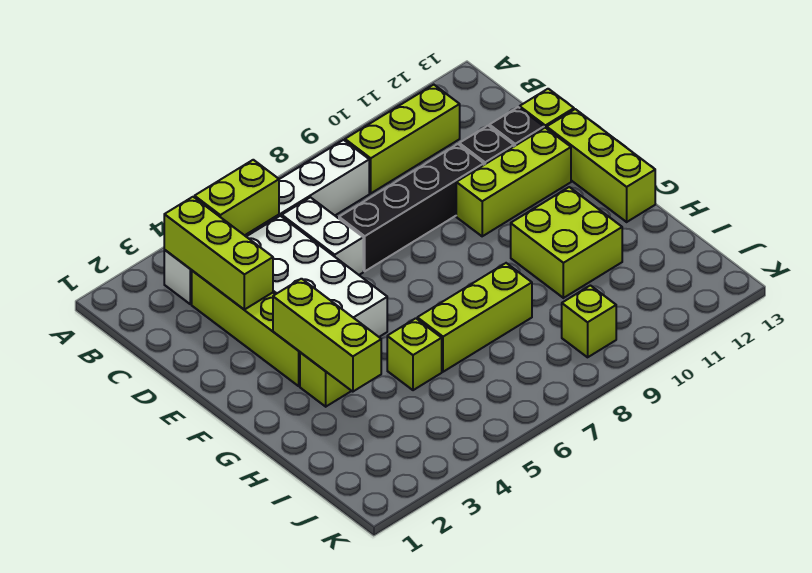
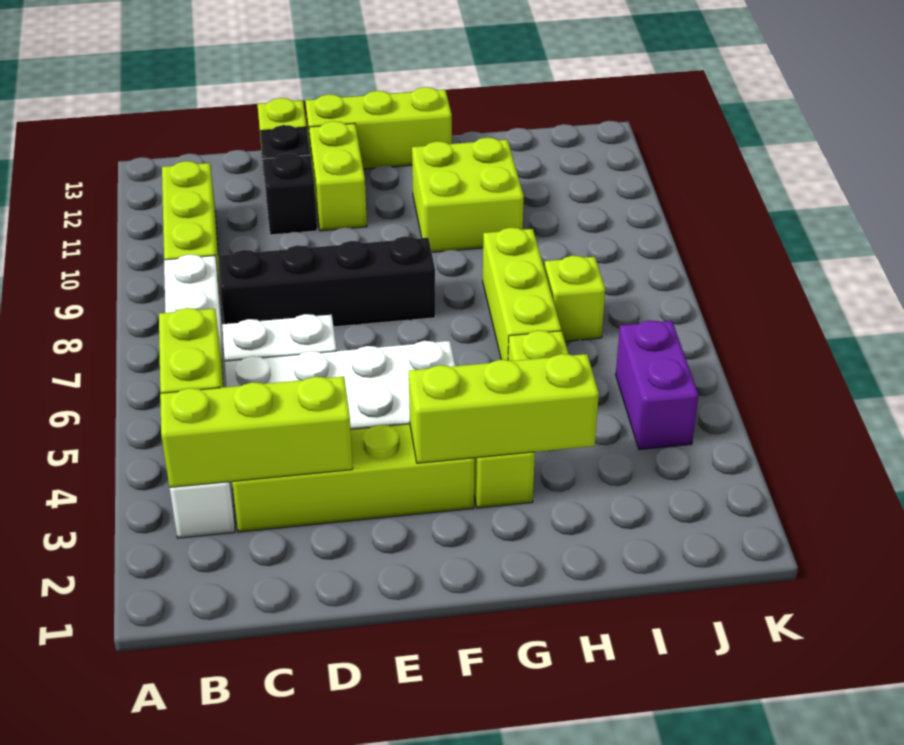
black 1x4 brick [339,144,484,271] -> black 1x4 brick turned to [218,236,435,327]
lime 1x3 brick [456,128,571,236] -> lime 1x2 brick [309,121,367,231]
none -> purple 1x2 brick [616,320,699,450]
lime 1x1 brick [562,286,616,357] -> lime 1x1 brick moved to [544,256,605,341]

